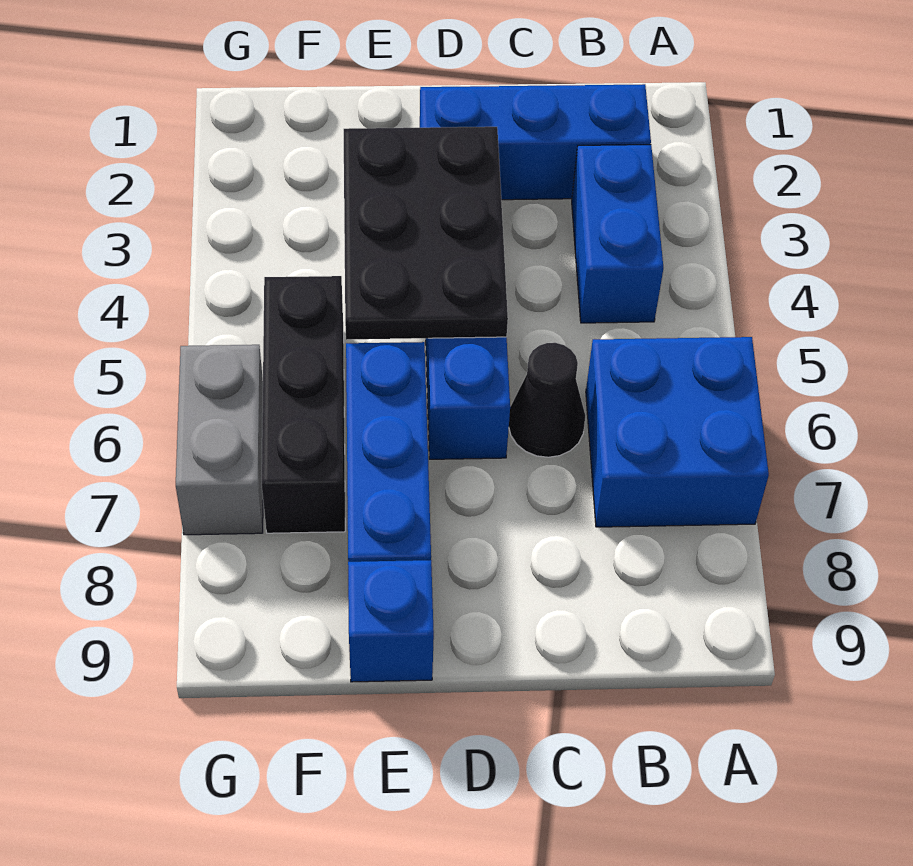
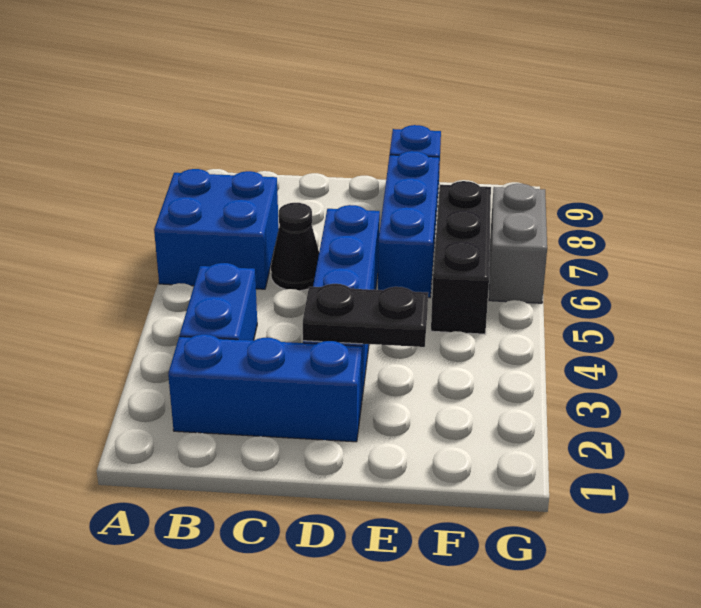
black 2x3 plate [344,127,508,340] -> black 1x2 plate [303,284,428,347]

